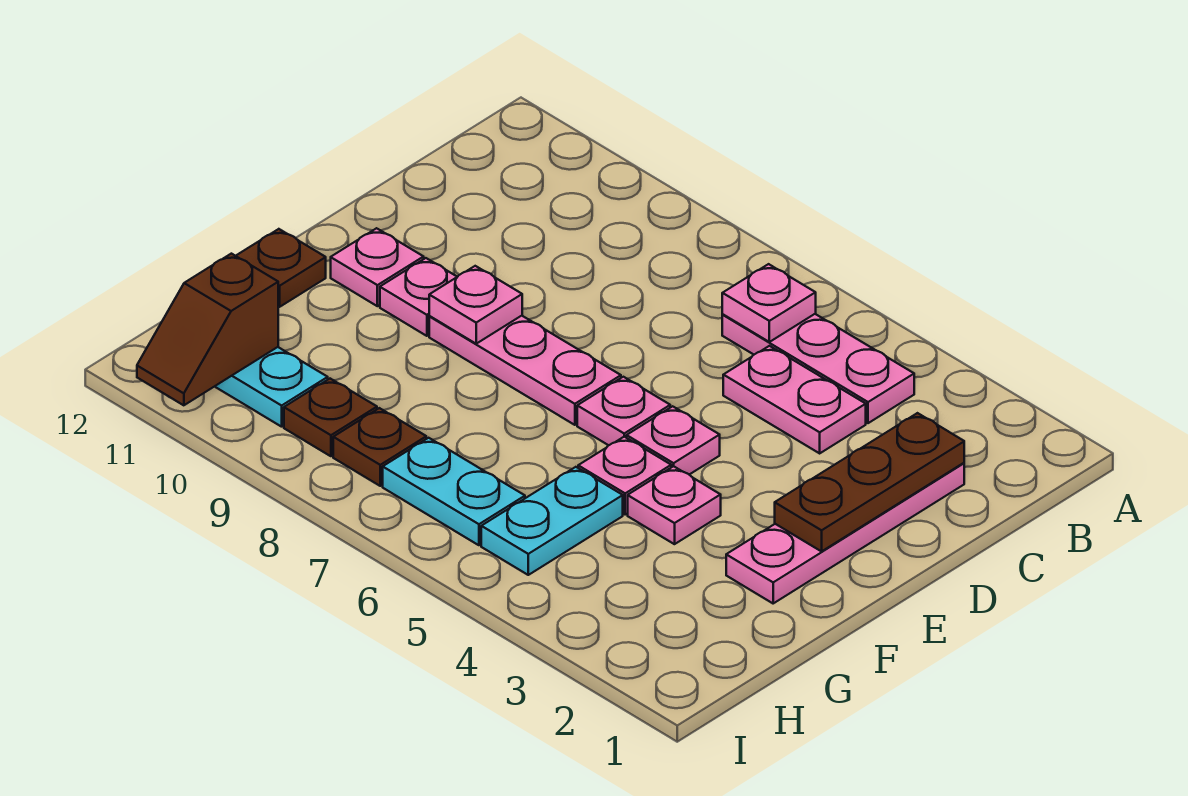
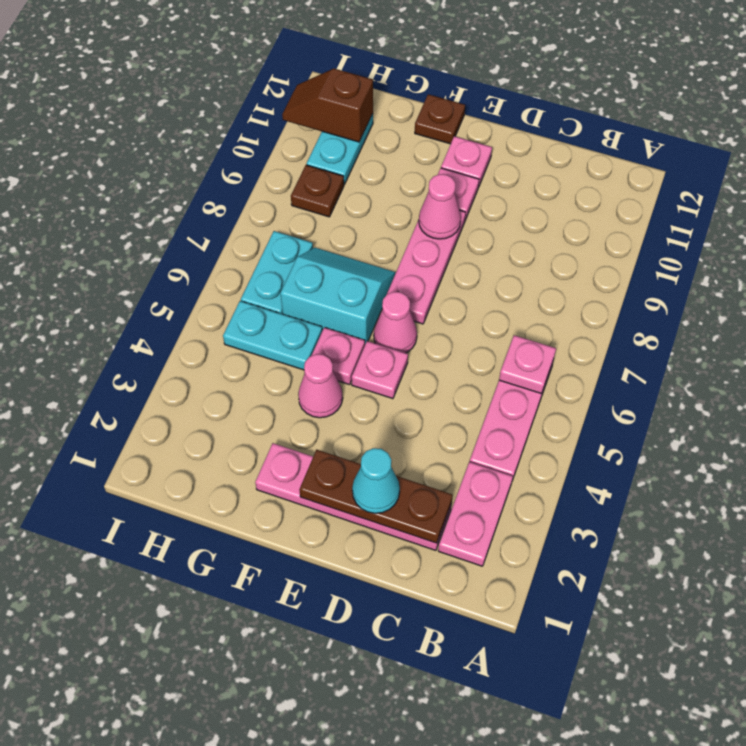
pink 1x2 plate [723,346,866,453] -> pink 1x2 plate moved to [438,462,513,566]
none -> cyan 1x1 cone [352,448,400,513]
pink 1x1 plate [577,377,670,445] -> pink 1x1 cone [374,292,417,353]
pink 1x1 plate [429,266,522,344] -> pink 1x1 cone [419,174,461,239]
pink 1x1 plate [628,466,721,544] -> pink 1x1 cone [298,354,343,418]
none -> cyan 2x2 slope [280,248,396,344]
brown 1x1 plate [333,408,426,486] -> none

